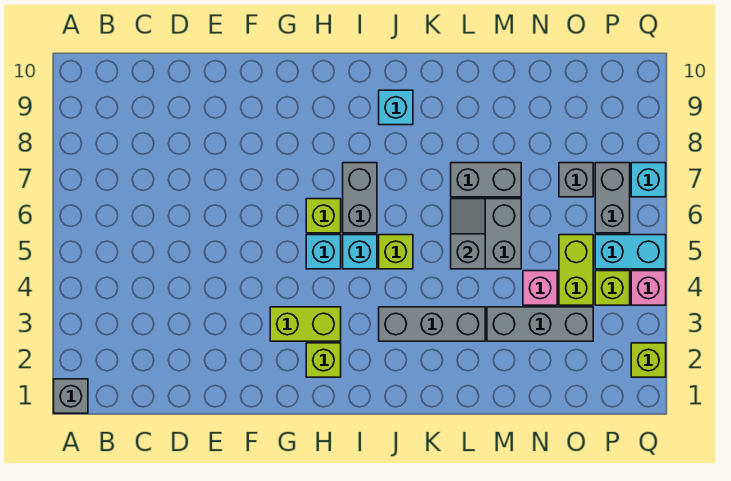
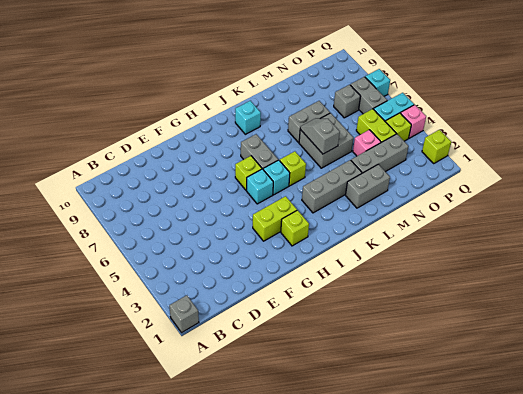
none -> grey 1x2 brick [346,164,390,208]

